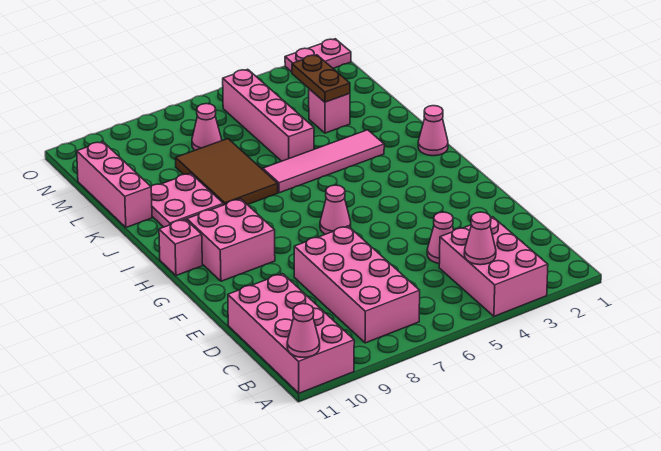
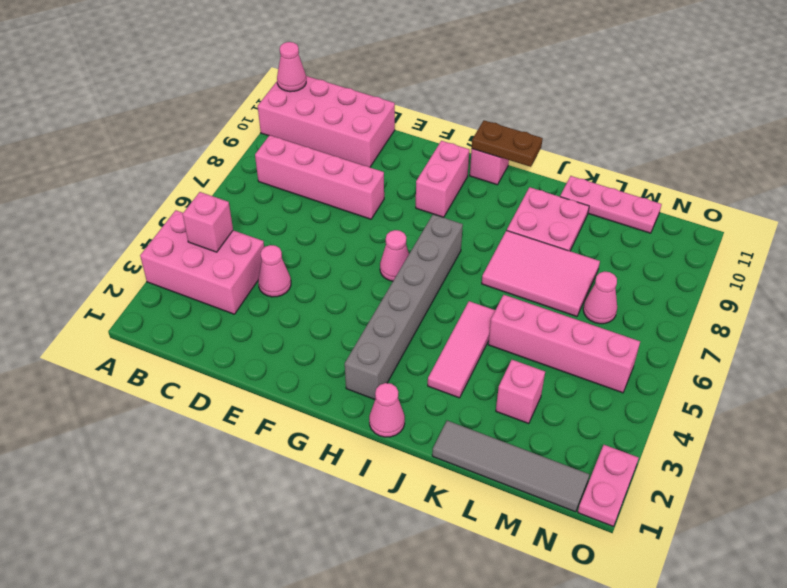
pink 1x1 cone [464,212,496,265] -> pink 1x1 brick [183,192,233,252]
pink 2x4 brick [294,226,420,343] -> pink 1x4 brick [255,135,384,219]
pink 2x2 brick [187,199,275,281] -> pink 1x2 brick [416,141,469,217]
none -> grey 1x6 brick [345,214,463,399]
pink 1x4 tile [263,130,384,193] -> pink 1x3 tile [428,301,495,398]
brown 2x3 tile [176,139,278,205] -> pink 2x3 tile [482,230,600,316]
none -> grey 1x4 tile [432,421,590,512]
pink 1x3 brick [77,142,152,227] -> pink 1x3 plate [560,176,662,233]
brown 1x2 plate [292,55,350,102] -> brown 1x2 plate moved to [472,120,543,167]

